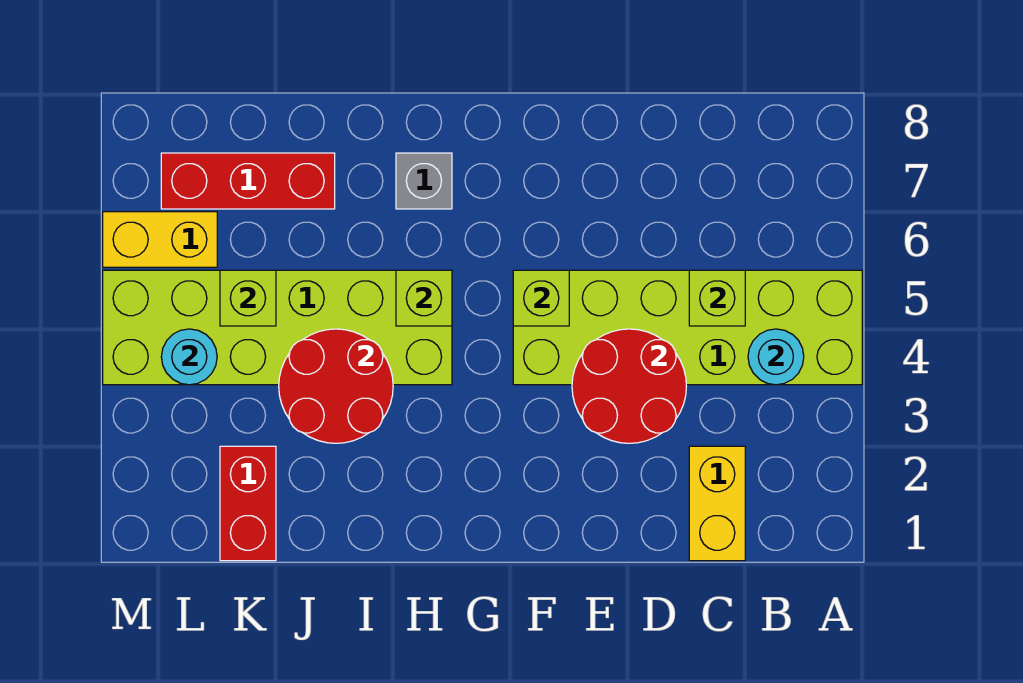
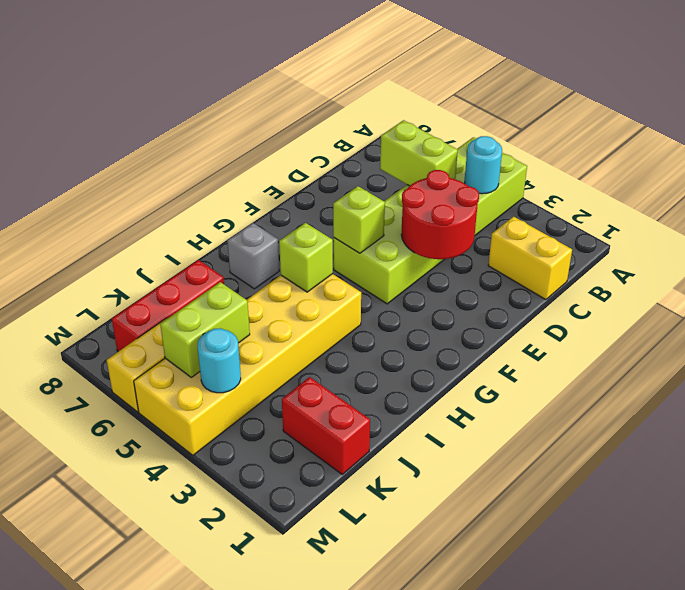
lime 1x1 brick [689,270,745,326] -> lime 1x2 brick [380,120,458,186]
lime 2x6 brick [103,270,452,385] -> yellow 2x6 brick [134,274,361,455]
red 2x2 round brick [279,329,393,443] -> none
lime 1x1 brick [220,270,276,326] -> lime 1x2 brick [160,282,250,377]

